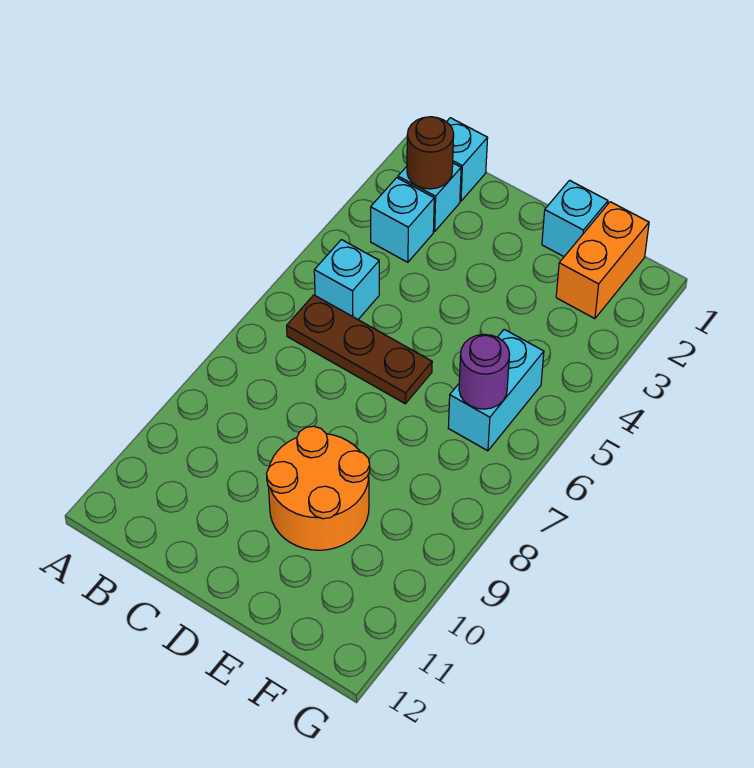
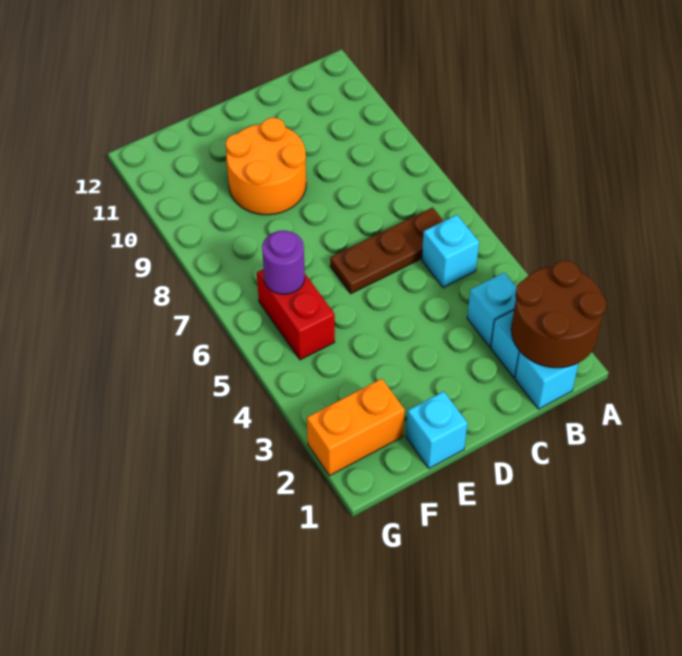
brown 1x1 round brick [407,117,454,189] -> brown 2x2 round brick [511,261,606,368]
orange 1x2 brick [556,202,649,319] -> orange 1x2 brick turned to [307,379,405,476]
cyan 1x2 brick [448,329,544,451] -> red 1x2 brick [257,269,335,360]

